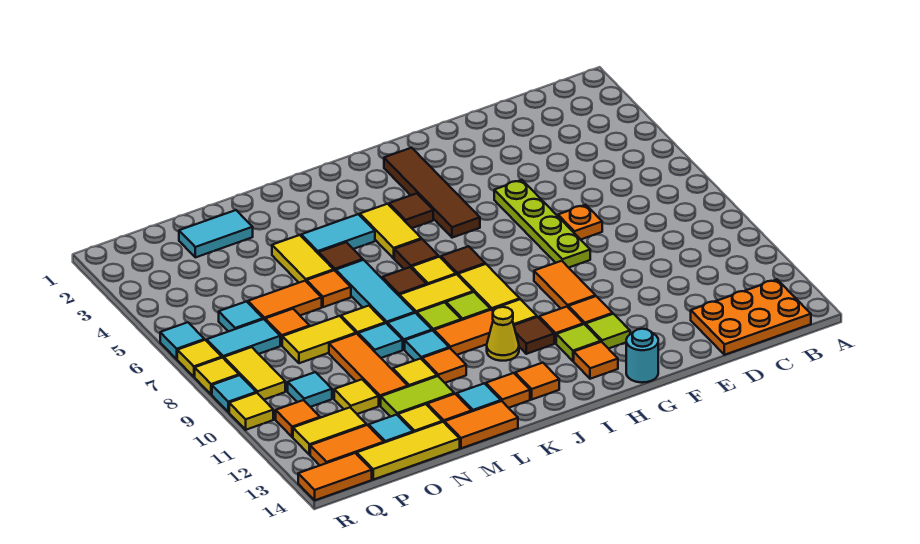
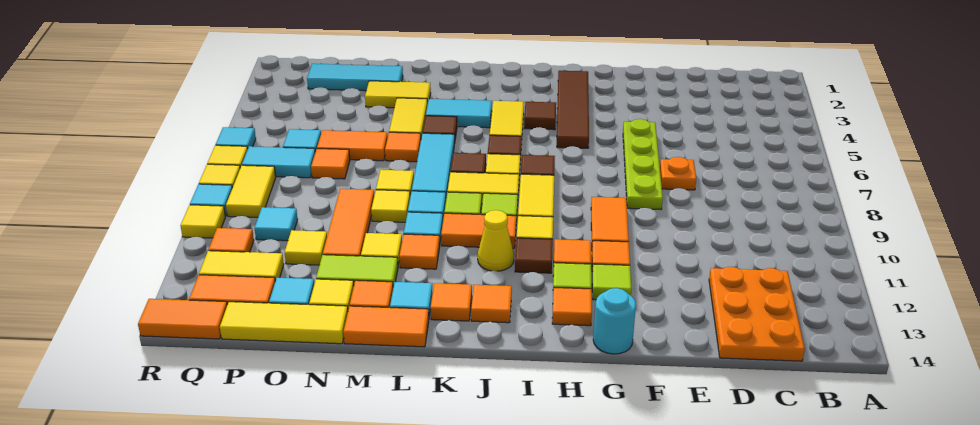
orange 2x3 plate [691,279,811,355] -> orange 2x3 plate turned to [709,267,805,361]
cyan 1x1 tile [358,323,403,358] -> yellow 1x1 tile [371,190,410,222]
cyan 1x2 tile [179,210,253,257] -> cyan 1x3 tile [307,64,403,91]
yellow 1x2 tile [282,316,356,363] -> yellow 1x2 tile moved to [365,81,431,108]

